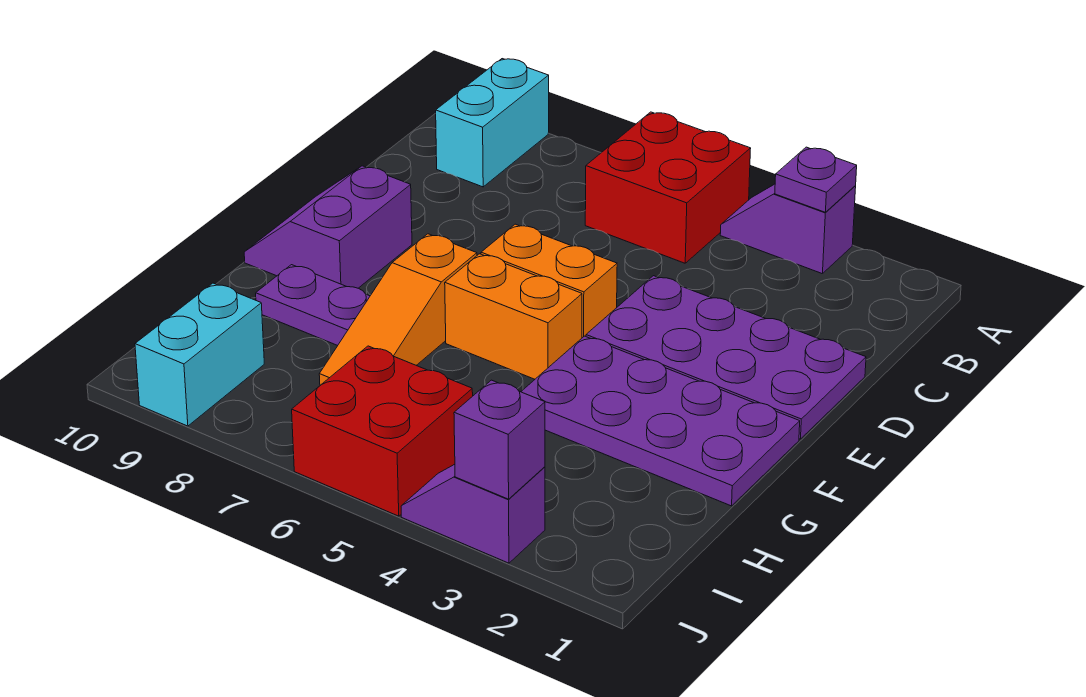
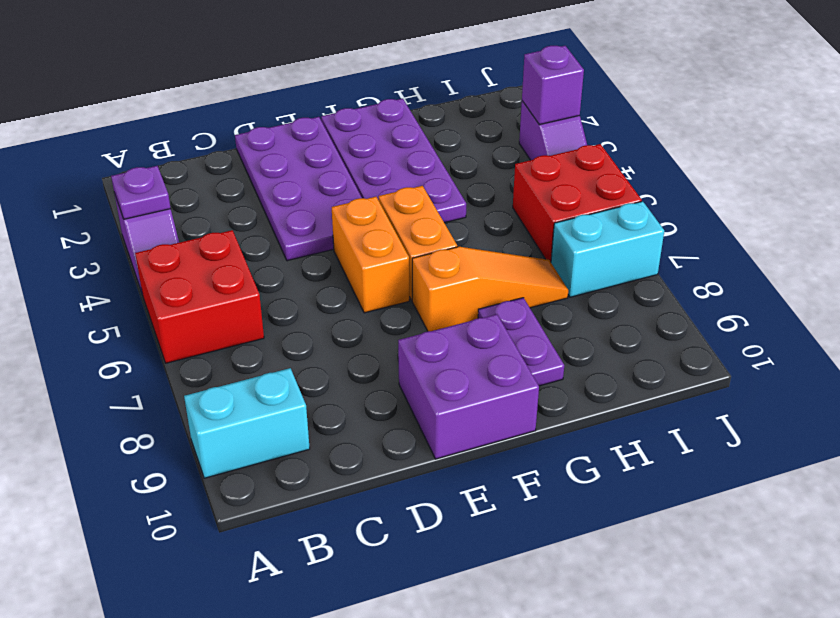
purple 2x2 slope [244,166,412,288] -> purple 2x2 brick [398,314,539,459]
cyan 1x2 brick [135,283,264,426] -> cyan 1x2 brick moved to [551,201,664,297]

